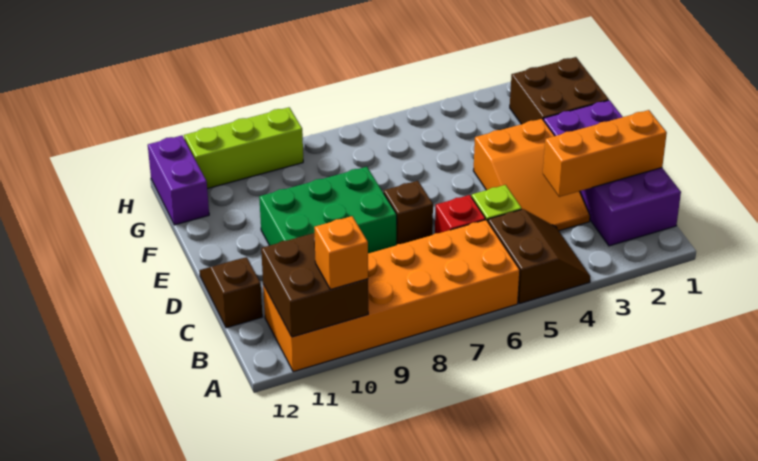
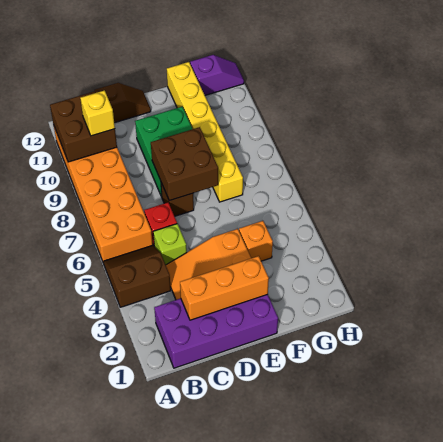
brown 2x2 slope [488,209,590,304] -> brown 2x2 slope turned to [103,245,171,307]
orange 1x1 brick [314,216,368,289] -> orange 1x1 brick moved to [239,221,273,261]
none -> yellow 1x1 brick [80,90,115,136]
orange 1x3 brick [543,110,667,197] -> orange 1x3 brick turned to [180,256,269,320]
brown 2x2 brick [510,57,609,124] -> brown 2x2 brick moved to [151,127,218,201]
none -> yellow 1x6 brick [167,62,243,202]
purple 1x2 brick [148,136,209,225] -> purple 1x2 slope [190,55,244,95]
lime 1x3 brick [184,107,303,189] -> none

